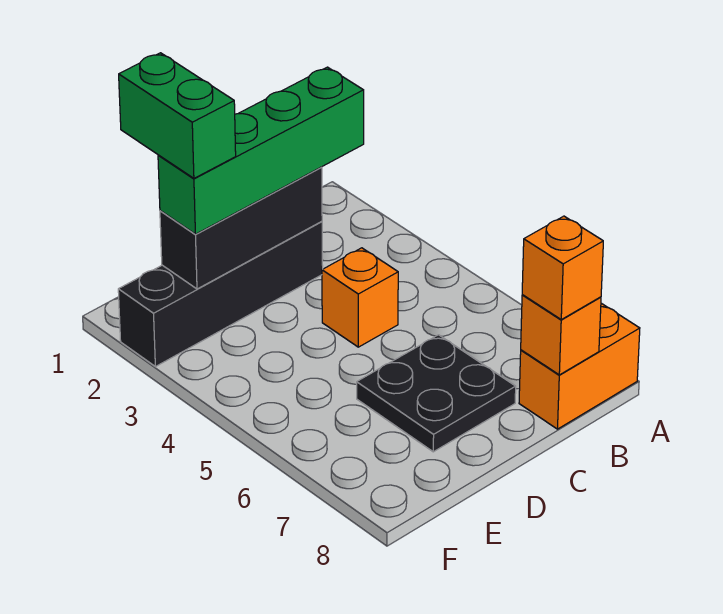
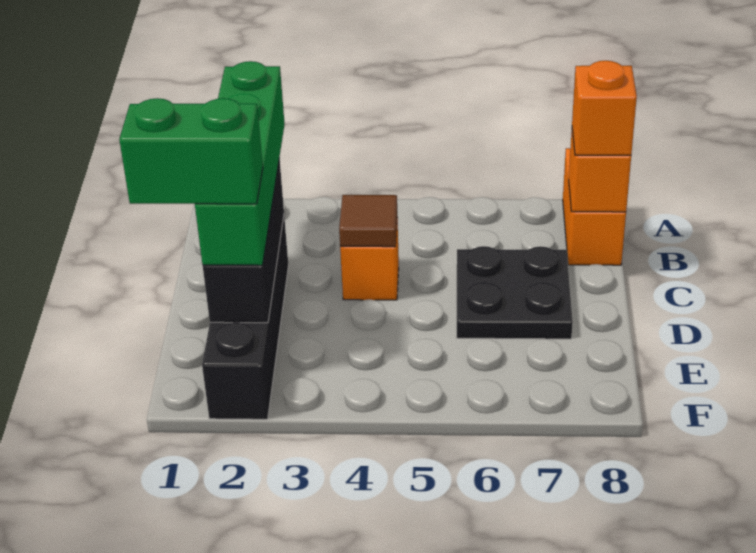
none -> brown 1x1 tile [339,195,397,247]

